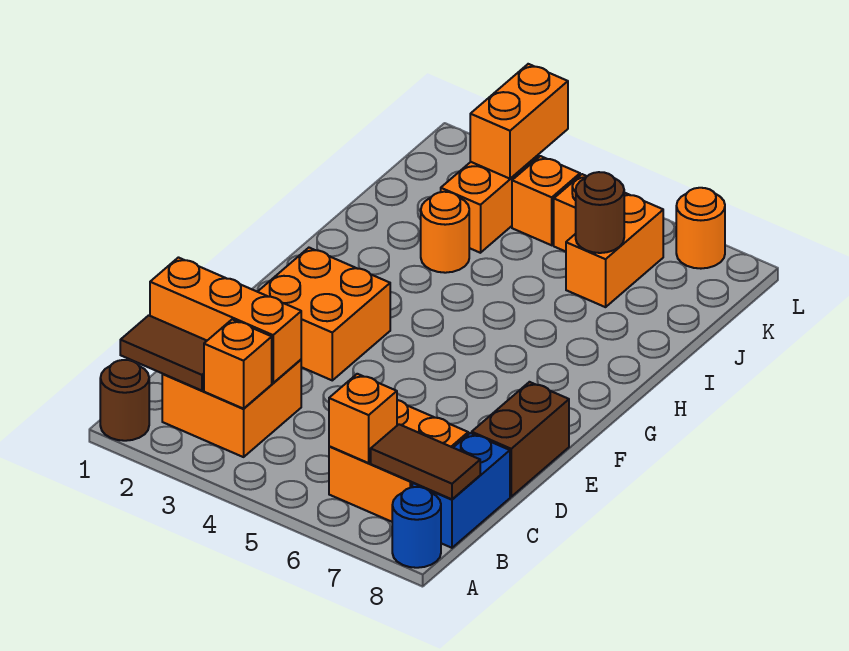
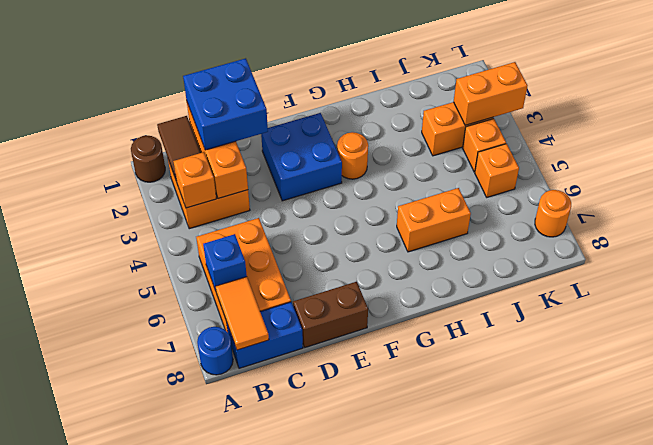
orange 2x2 brick [329,400,468,522] -> orange 2x3 brick [196,218,291,332]
orange 1x1 brick [329,374,397,463] -> blue 1x1 brick [203,234,247,290]
brown 1x2 tile [371,424,480,499] -> orange 1x2 tile [215,277,269,350]
none -> blue 2x2 brick [183,58,268,150]
orange 2x2 brick [258,248,390,380] -> blue 2x2 brick [261,113,342,201]
orange 1x1 round brick [421,192,469,273] -> orange 1x1 round brick moved to [337,132,368,179]
orange 1x2 brick [566,193,663,307] -> orange 1x2 brick moved to [397,188,471,252]
brown 1x1 round brick [576,172,624,253] -> none

